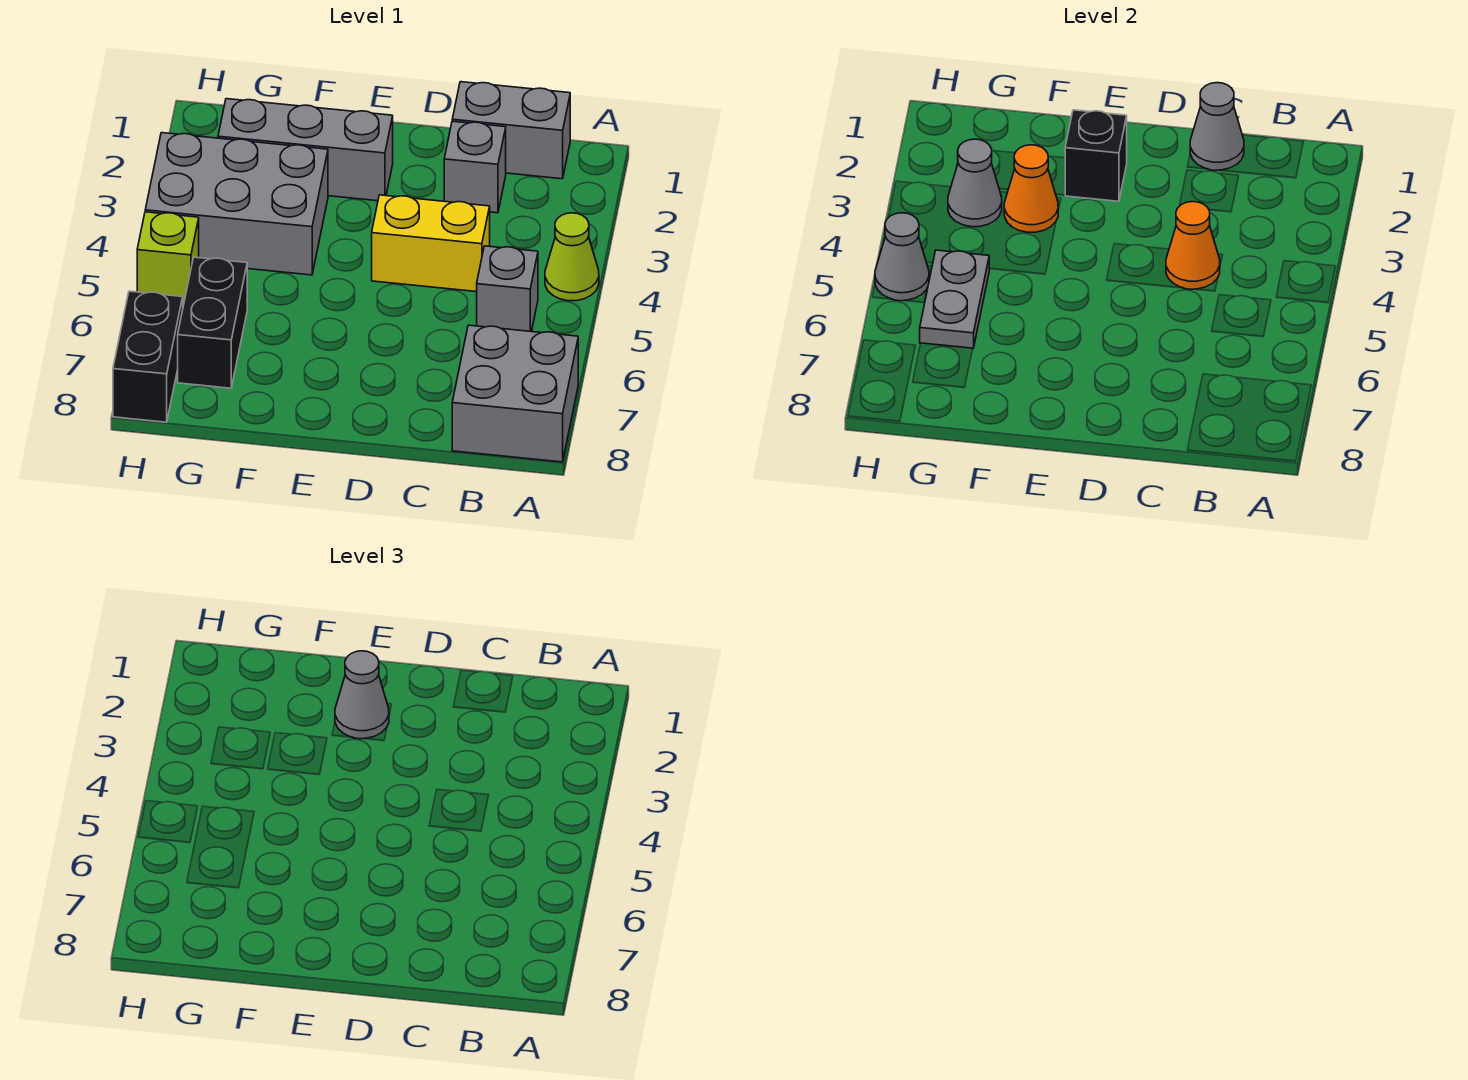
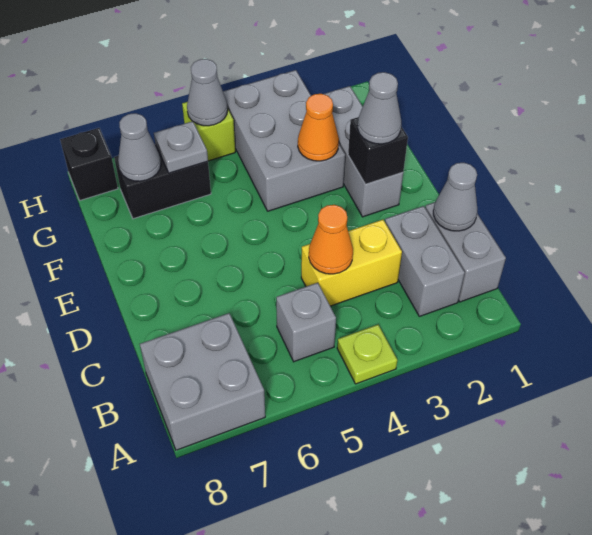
lime 1x1 cone [545,213,599,301] -> lime 1x1 plate [337,325,397,384]
grey 1x1 brick [444,121,506,213] -> grey 1x2 brick [385,206,465,316]
yellow 1x2 brick [372,195,490,292] -> yellow 1x2 brick turned to [301,220,402,306]
grey 1x1 cone [948,139,1002,227] -> grey 1x1 cone moved to [118,113,161,181]
grey 1x2 plate [920,250,990,348] -> grey 1x1 plate [154,121,208,173]
black 1x2 brick [113,291,183,422] -> black 1x1 brick [60,128,118,200]

